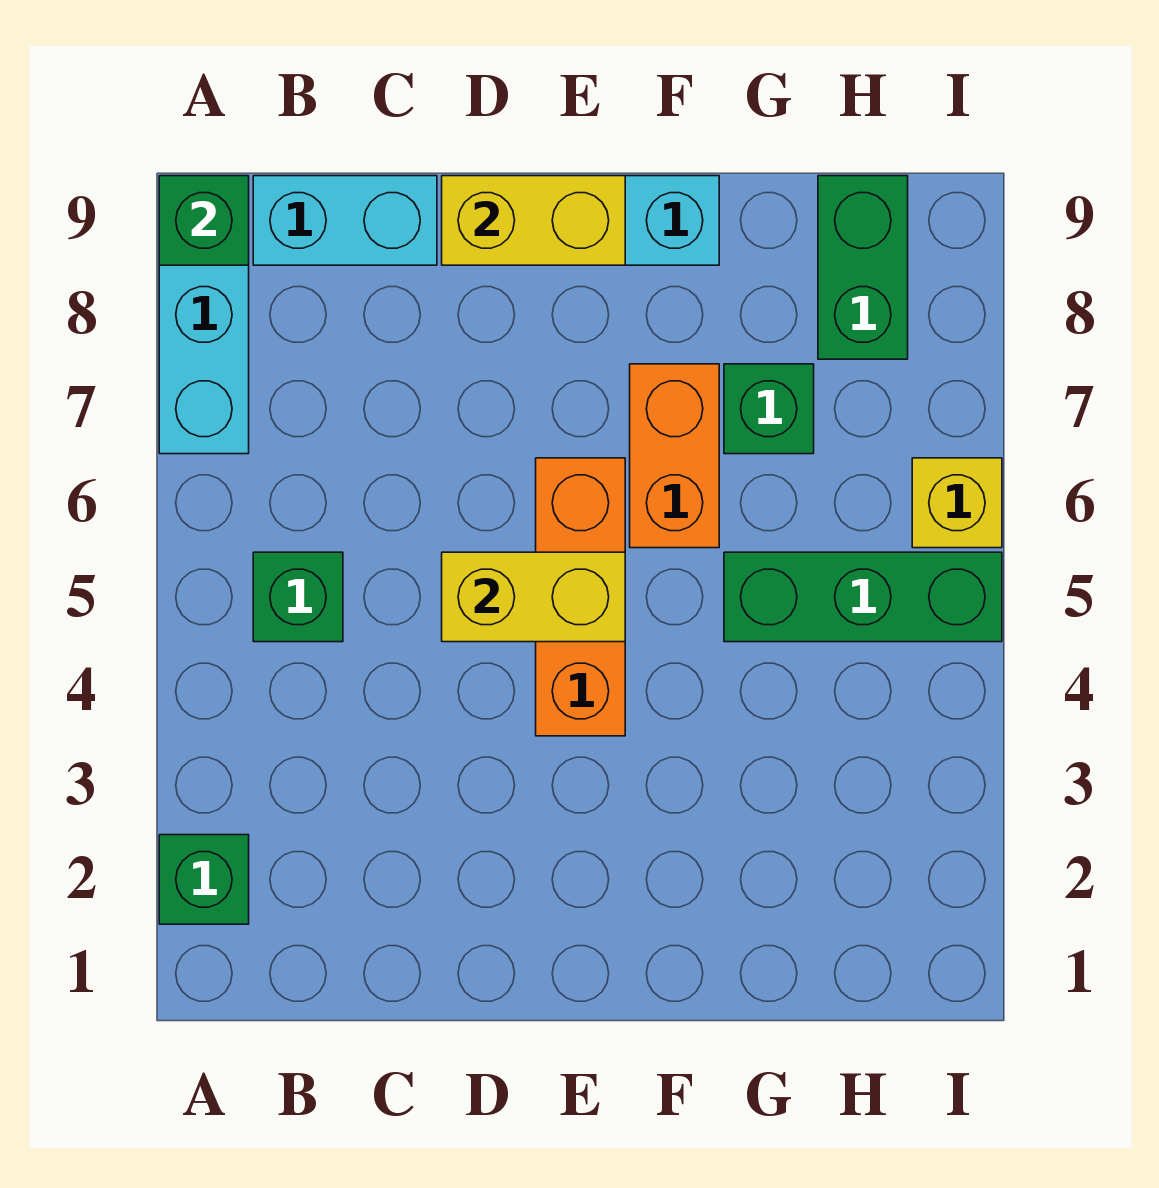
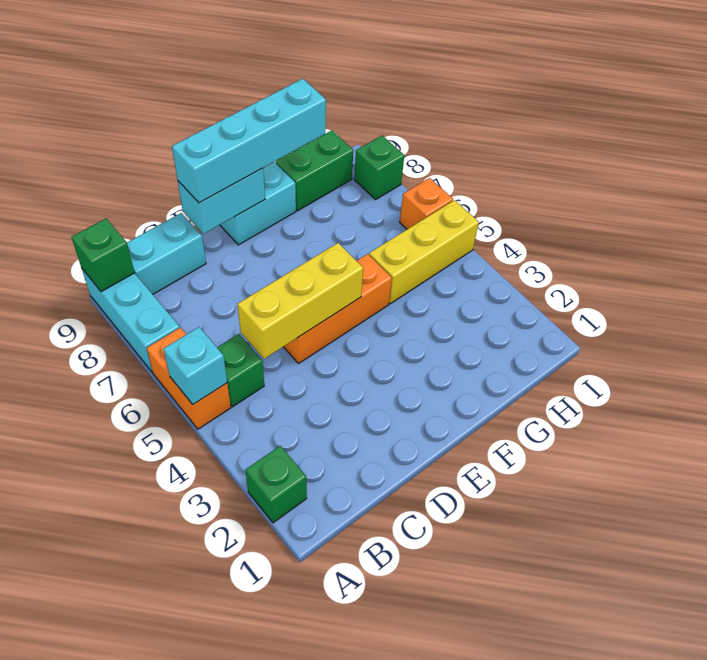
none -> cyan 1x1 brick [163,327,227,404]
yellow 1x2 brick [442,552,625,642] -> yellow 1x3 brick [238,243,363,359]
yellow 1x2 brick [442,176,625,265] -> cyan 1x2 brick [178,168,265,234]
none -> cyan 1x4 brick [172,79,326,203]
orange 1x3 brick [536,458,625,736] -> orange 1x3 brick turned to [284,254,392,363]
orange 1x2 brick [630,364,719,548] -> orange 1x2 brick moved to [147,328,231,429]
green 1x3 brick [724,552,1002,642] -> yellow 1x3 brick [369,200,479,304]
green 1x1 brick [724,364,814,454] -> green 1x1 brick moved to [354,136,404,200]
green 1x2 brick [818,176,908,359] -> green 1x2 brick turned to [276,130,353,211]
yellow 1x1 brick [912,458,1002,548] -> orange 1x1 brick [400,178,453,229]

